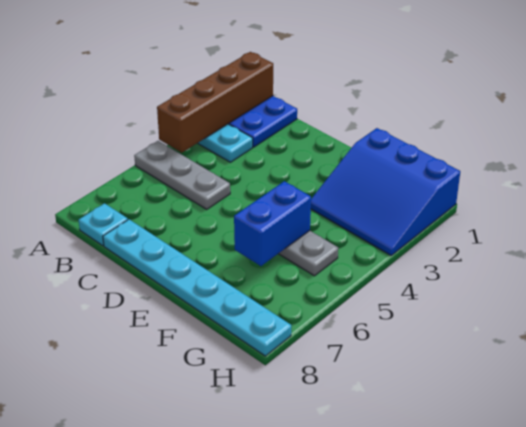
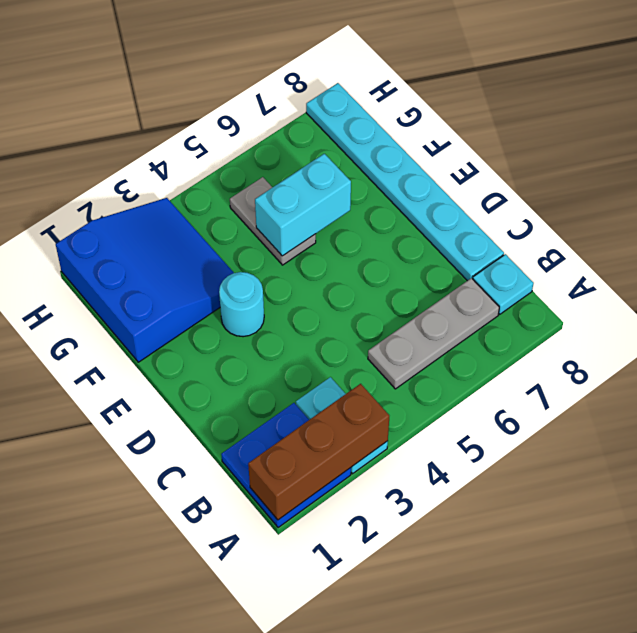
brown 1x4 brick [157,52,273,153] -> brown 1x3 brick [248,384,389,520]
grey 1x3 plate [134,141,230,209] -> grey 1x3 plate turned to [368,278,499,389]
none -> cyan 1x1 round brick [219,272,264,337]
blue 1x2 brick [234,181,311,266] -> cyan 1x2 brick [255,154,351,256]

